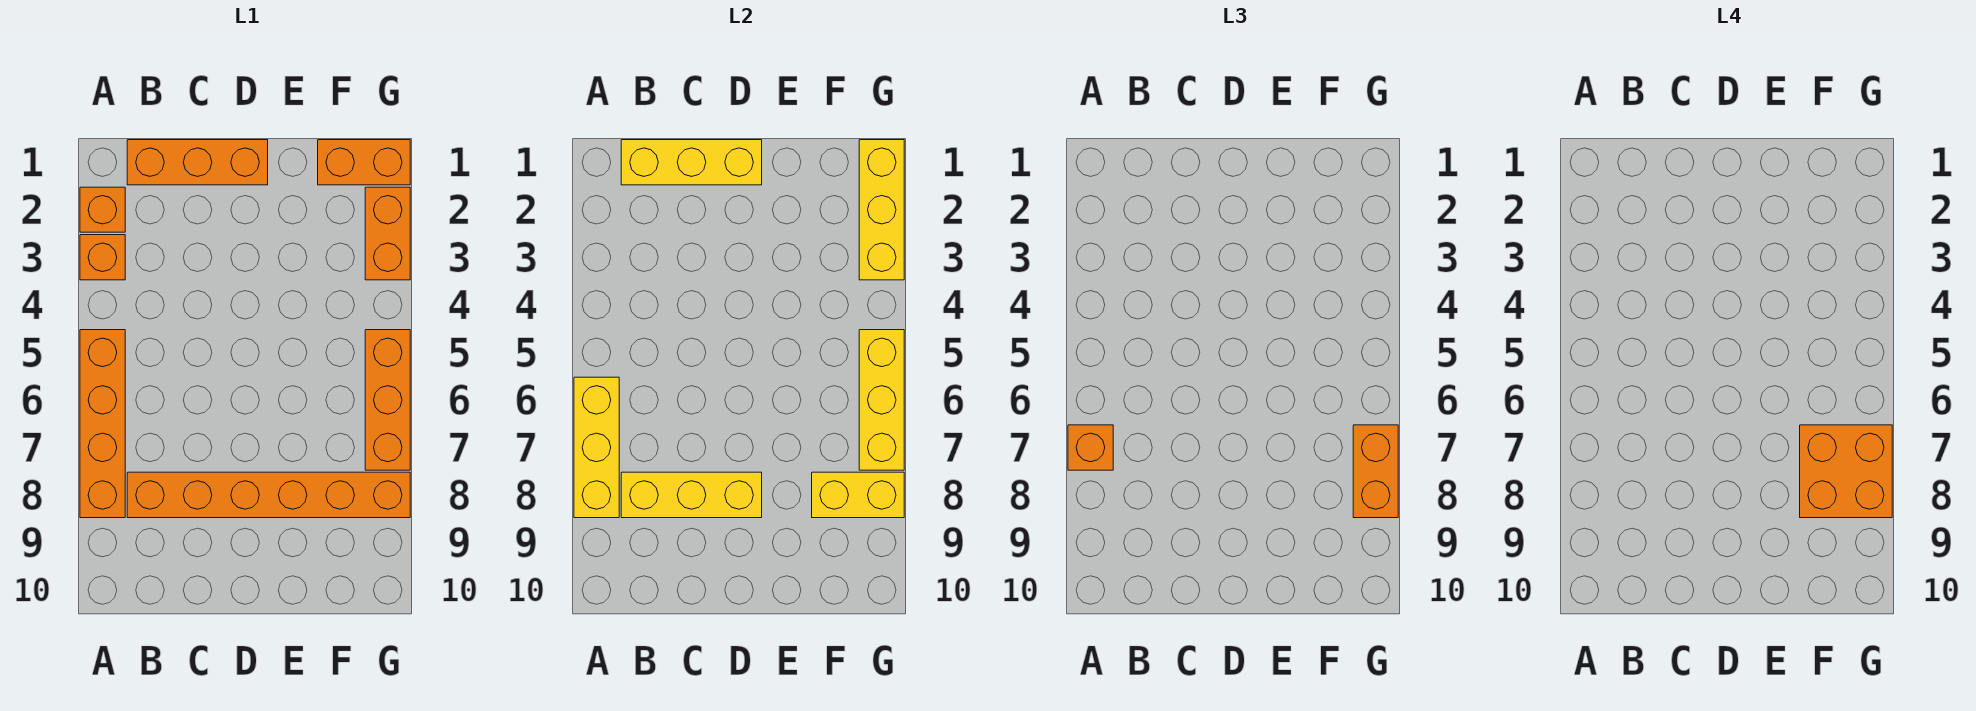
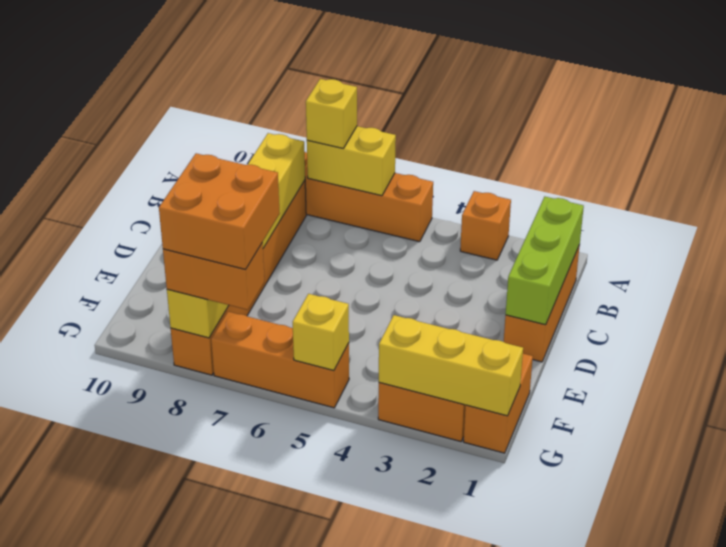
orange 1x1 brick [80,187,125,232] -> none
yellow 1x3 brick [574,377,619,518] -> yellow 1x2 brick [307,126,396,196]
orange 1x1 brick [1068,425,1113,470] -> yellow 1x1 brick [306,79,357,148]
yellow 1x3 brick [621,140,762,185] -> lime 1x3 brick [506,197,584,325]
yellow 1x3 brick [859,330,904,470] -> yellow 1x1 brick [293,294,349,370]

